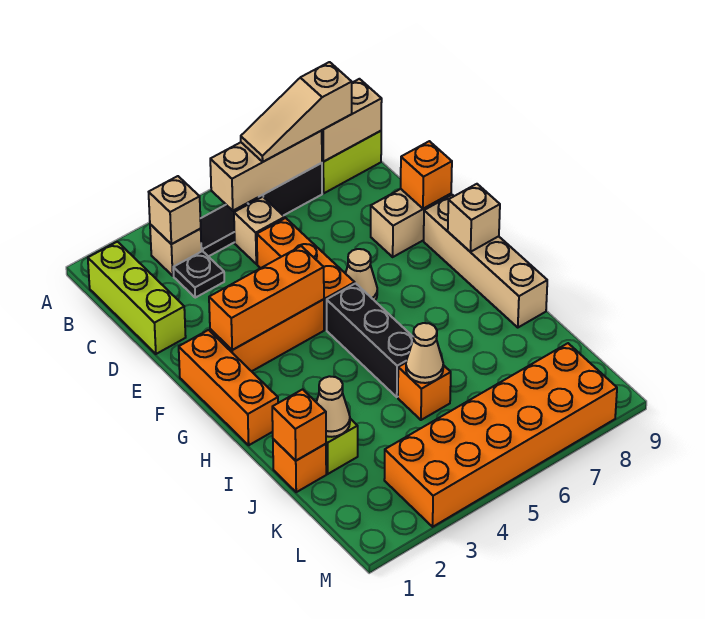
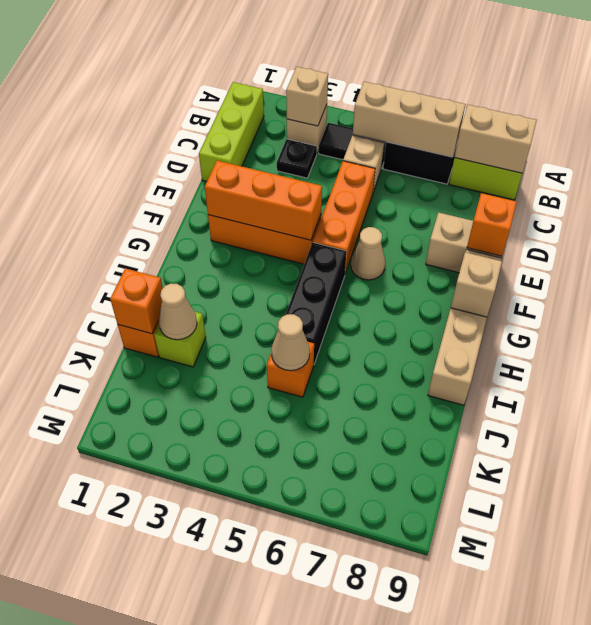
tan 1x3 slope [241,62,352,162] -> none
orange 1x3 brick [179,330,278,445] -> none
orange 2x6 brick [384,343,617,527] -> none

